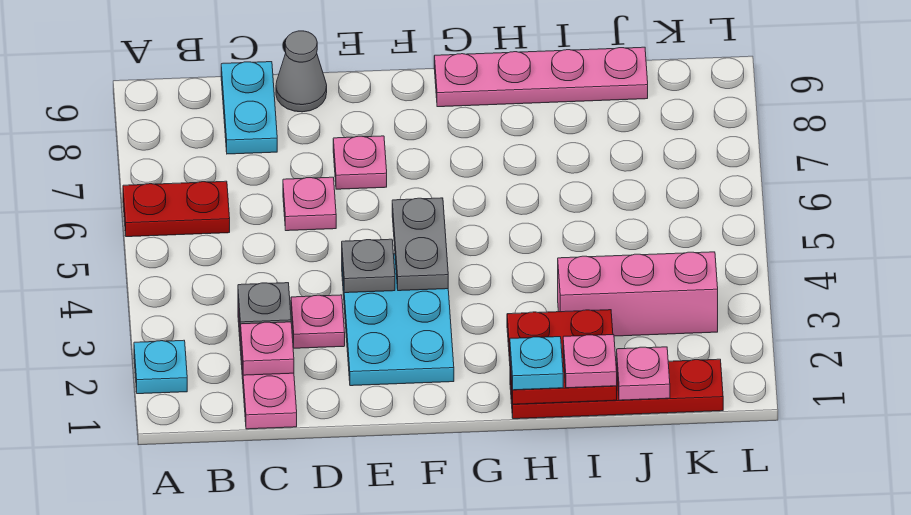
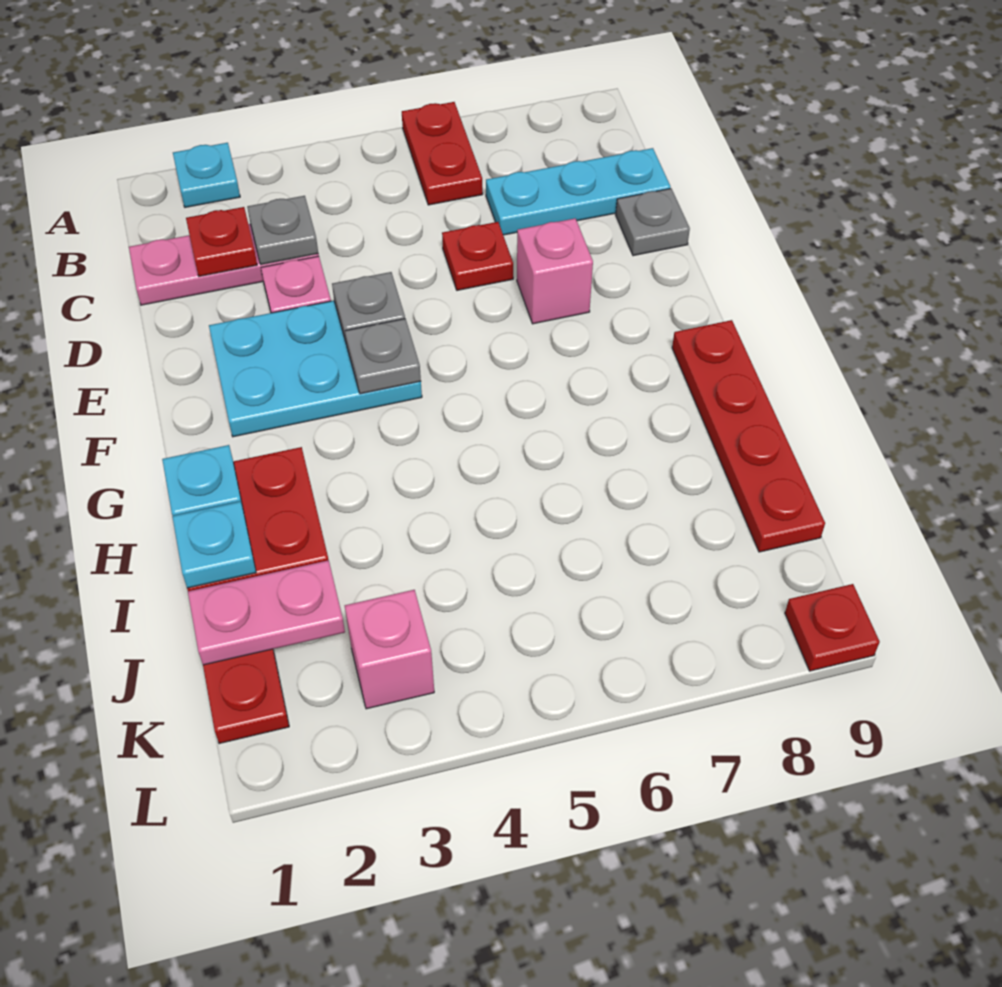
pink 1x1 plate [241,322,294,375] -> red 1x1 plate [186,207,257,276]
cyan 1x2 plate [221,62,277,154] -> cyan 1x3 plate [486,148,671,235]
pink 1x1 plate [283,177,336,231] -> red 1x1 plate [442,222,513,290]
grey 1x1 cone [276,31,327,112] -> grey 1x1 plate [616,189,690,256]
pink 1x1 plate [333,136,387,189] -> pink 1x1 brick [517,218,593,324]
grey 1x2 plate [392,198,448,291] -> grey 1x1 plate [345,319,421,394]
pink 1x4 plate [434,47,648,107] -> red 1x4 plate [672,320,825,552]
pink 1x1 plate [563,335,617,388] -> cyan 1x1 plate [172,501,256,588]
pink 1x3 brick [558,252,718,336] -> pink 1x1 brick [345,590,434,709]
pink 1x1 plate [617,347,670,400] -> pink 1x2 plate [188,560,345,665]
none -> red 1x1 plate [785,584,880,671]

